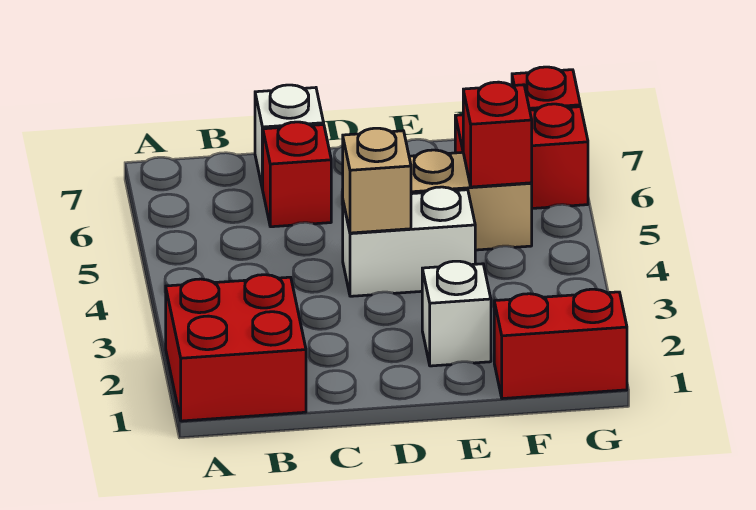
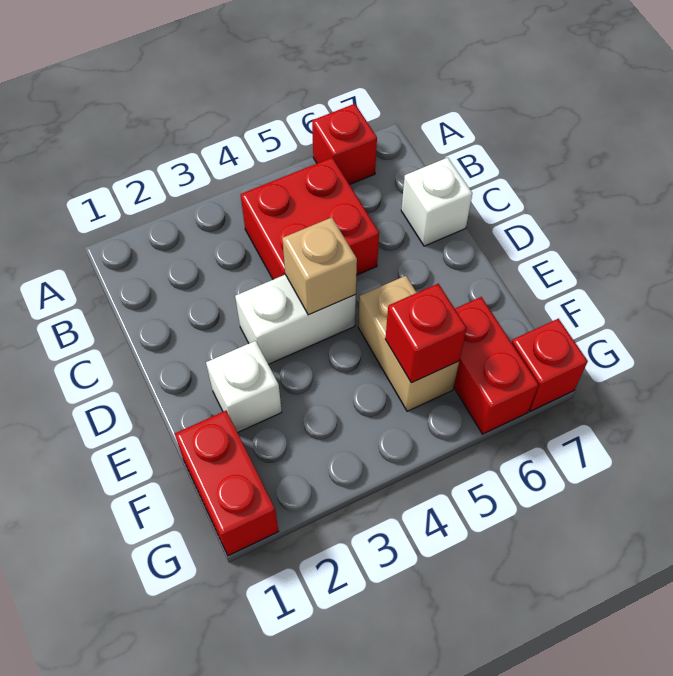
red 2x2 brick [166,275,306,421] -> red 2x2 brick moved to [241,158,379,279]
red 1x1 brick [263,122,331,227] -> red 1x1 brick moved to [312,104,377,185]
white 1x2 brick [343,187,475,296] -> white 1x2 brick turned to [235,275,356,364]

